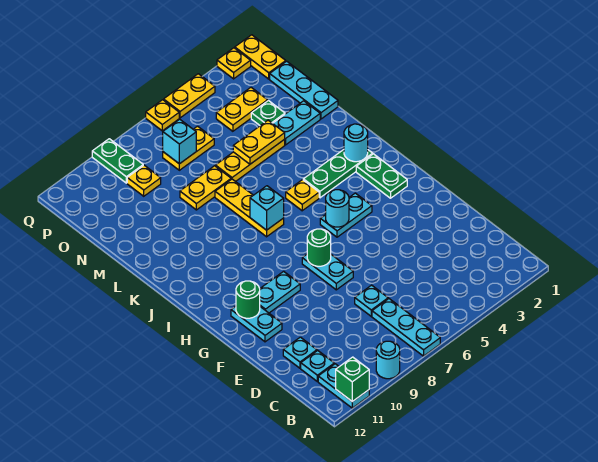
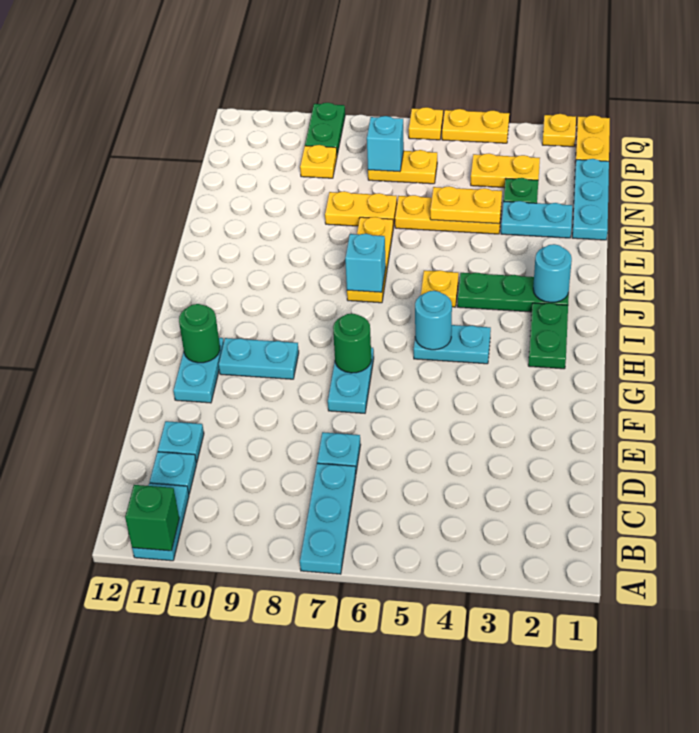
cyan 1x1 round brick [376,341,400,379] -> none

